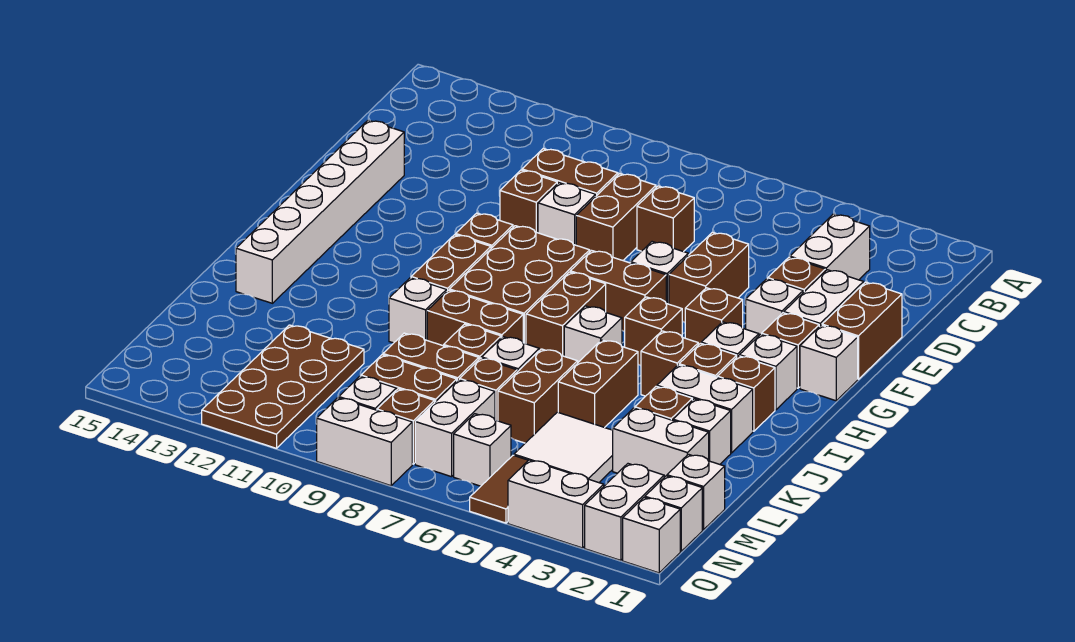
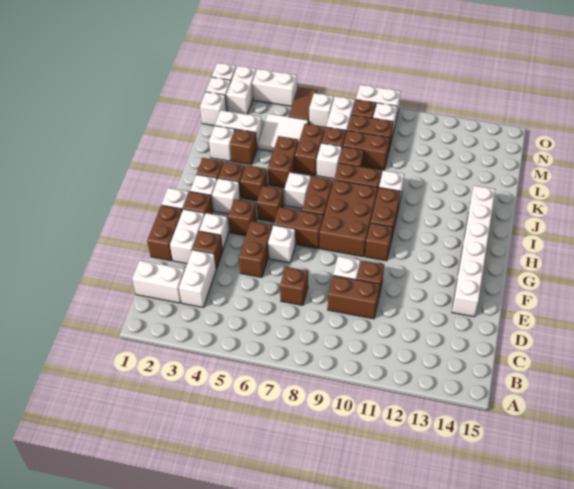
brown 1x2 brick [576,174,656,260] -> none
white 1x2 brick [657,365,753,453] -> white 1x2 brick moved to [132,260,185,303]
brown 2x4 plate [202,325,364,448] -> none

